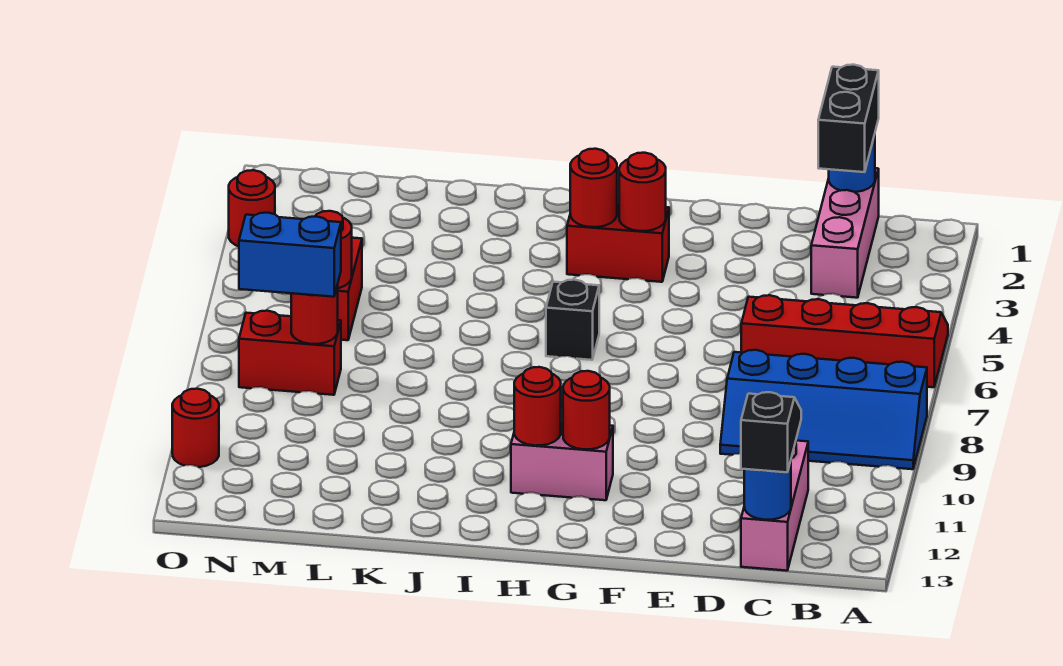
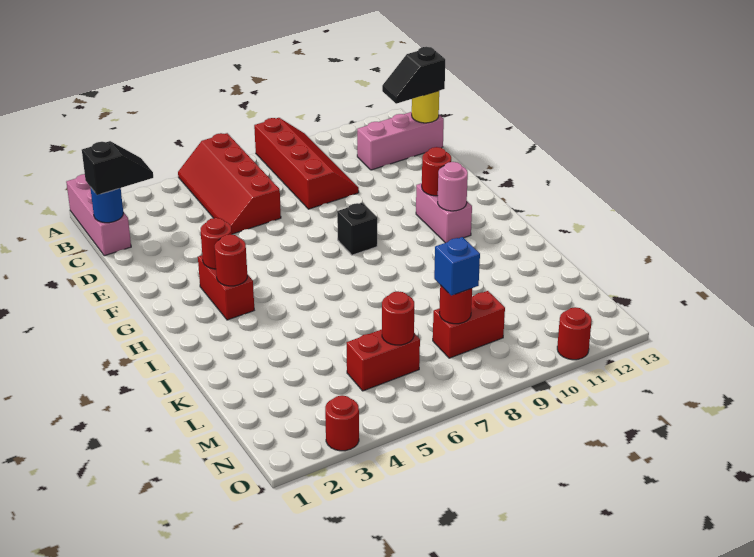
blue 2x4 slope [720,350,927,469] -> red 2x4 slope [254,118,359,209]
pink 1x3 brick [811,168,879,298] -> pink 1x3 brick turned to [66,174,131,256]
black 1x2 brick [818,65,879,172] -> black 1x2 slope [82,141,153,195]
blue 1x1 round brick [744,461,791,520] -> yellow 1x1 round brick [412,91,439,123]
black 1x1 brick [546,280,599,360] -> black 1x1 brick moved to [337,203,377,255]
red 1x1 round brick [514,367,561,446] -> pink 1x1 round brick [438,162,468,211]
red 1x2 brick [239,311,341,395] -> red 1x2 brick turned to [433,291,505,358]
blue 1x2 brick [239,213,341,297] -> blue 1x1 brick [434,237,480,296]

